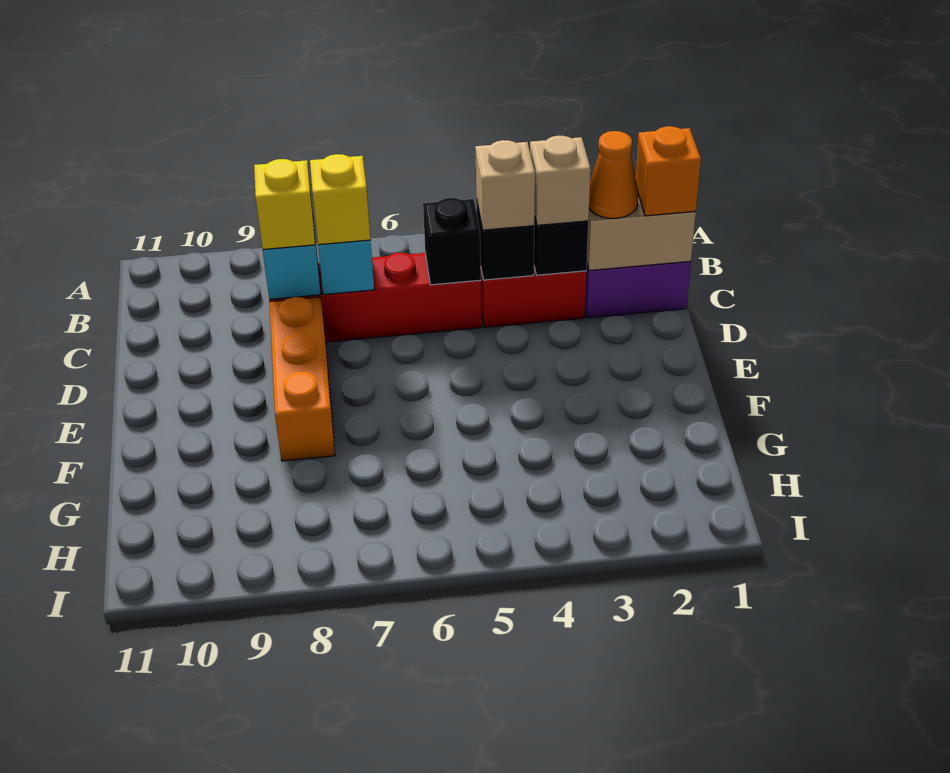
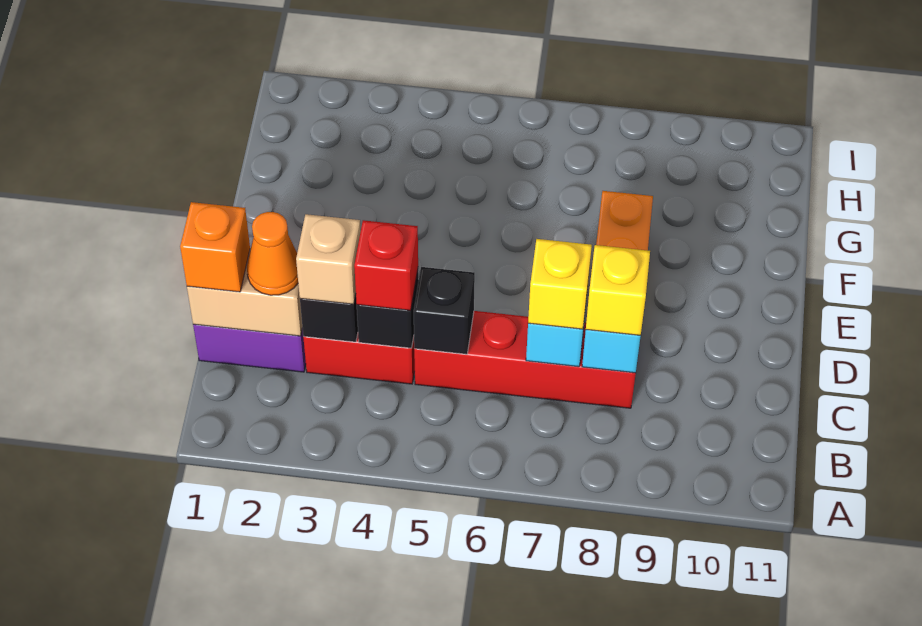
tan 1x1 brick [475,140,535,230] -> red 1x1 brick [354,220,418,310]

